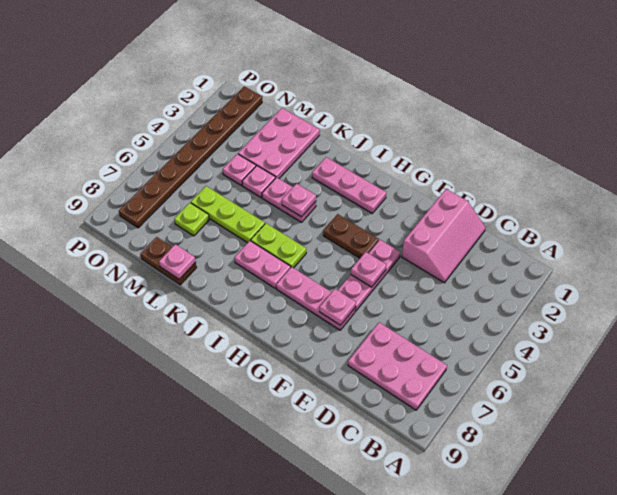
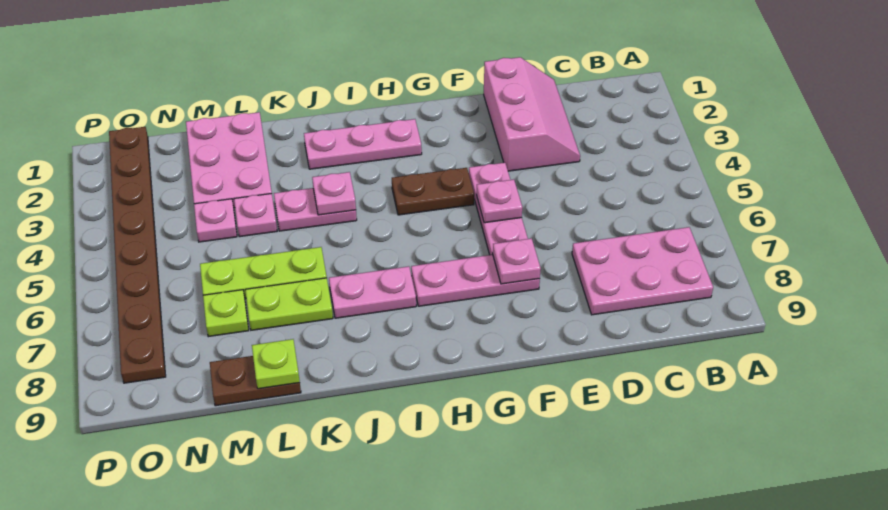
lime 1x2 plate [251,223,306,268] -> lime 1x2 plate moved to [245,278,333,330]
pink 1x1 plate [159,244,195,279] -> lime 1x1 plate [252,339,300,389]

